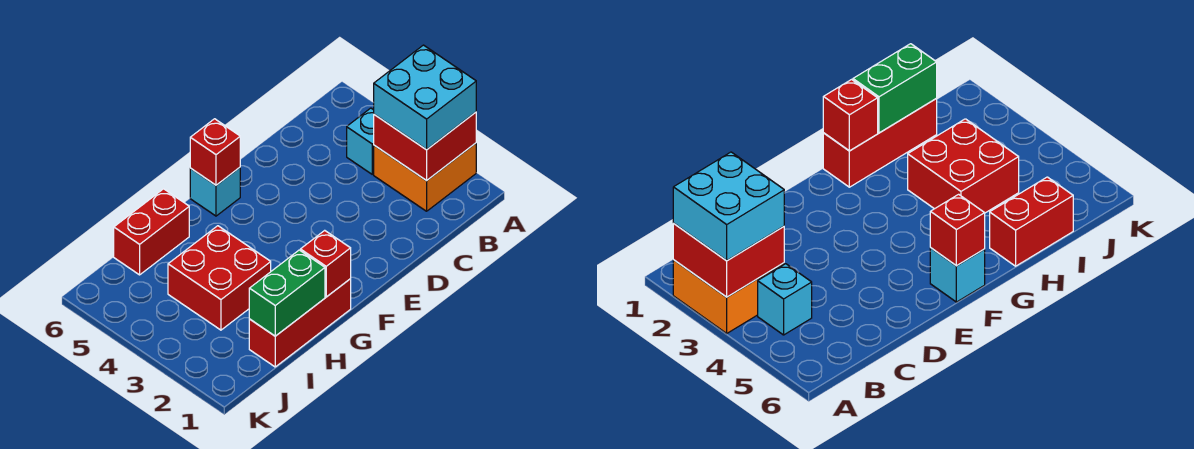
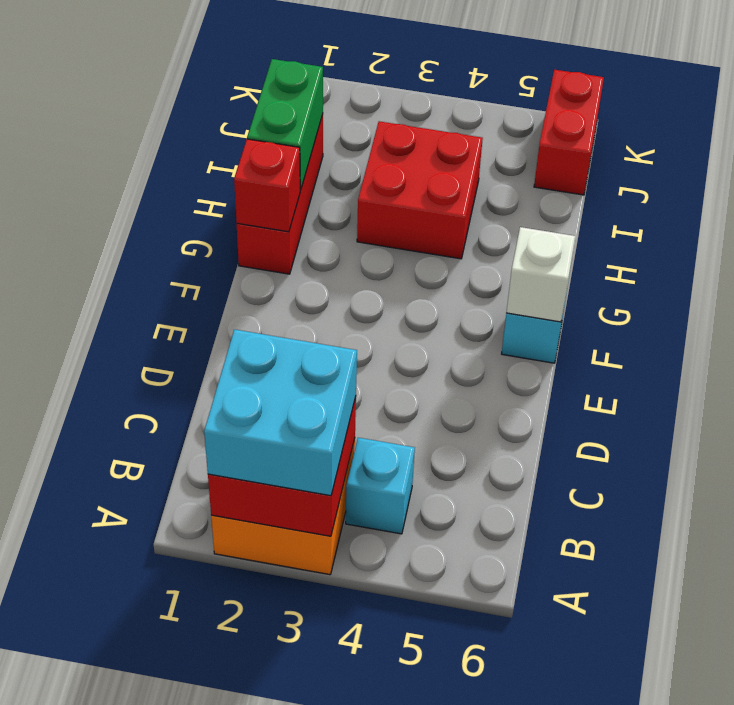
red 1x1 brick [190,119,240,185] -> white 1x1 brick [506,227,575,322]
red 1x2 brick [114,189,189,275] -> red 1x2 brick moved to [534,70,604,195]

